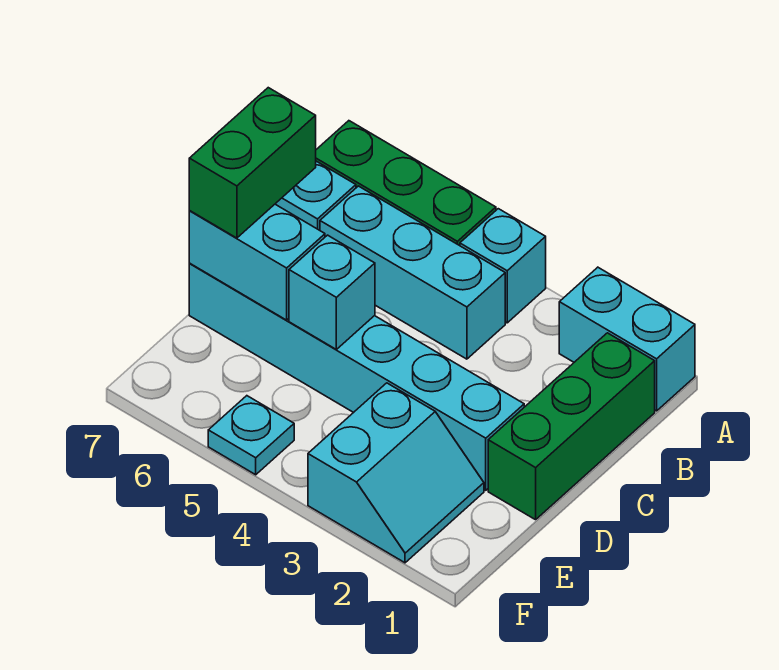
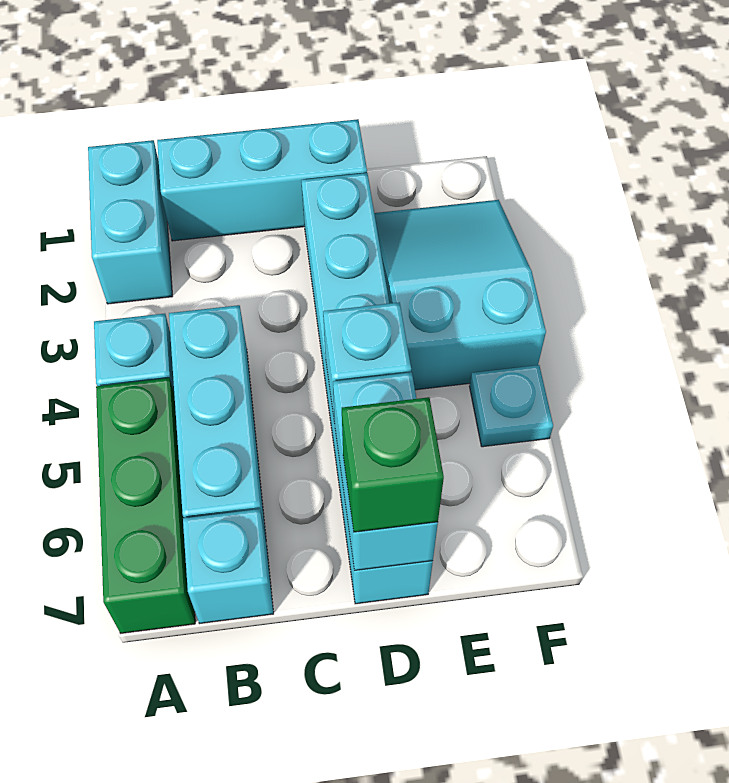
green 1x3 brick [488,333,655,520] -> cyan 1x3 brick [157,119,367,241]
green 1x2 brick [189,88,316,238] -> green 1x1 brick [342,397,444,532]
cyan 2x2 slope [308,383,484,563] -> cyan 2x3 slope [374,200,546,390]

